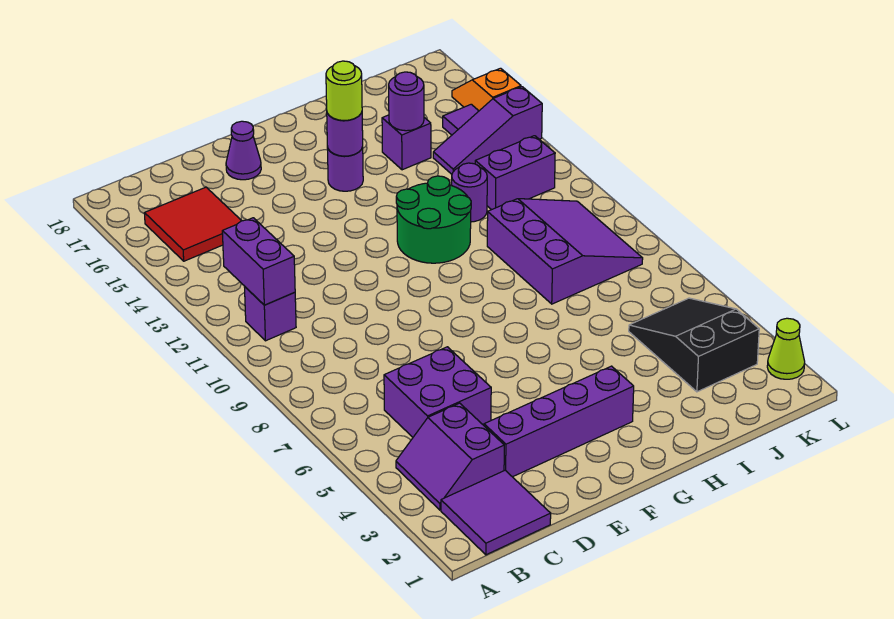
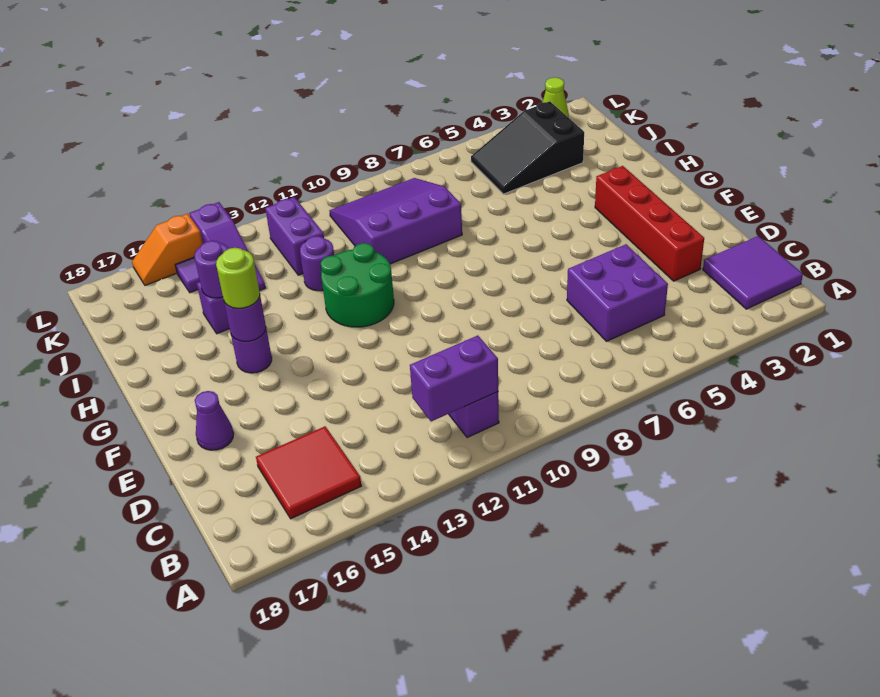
purple 2x2 slope [396,403,504,510] -> none
purple 1x4 brick [484,366,634,477] -> red 1x4 brick [595,166,704,281]

